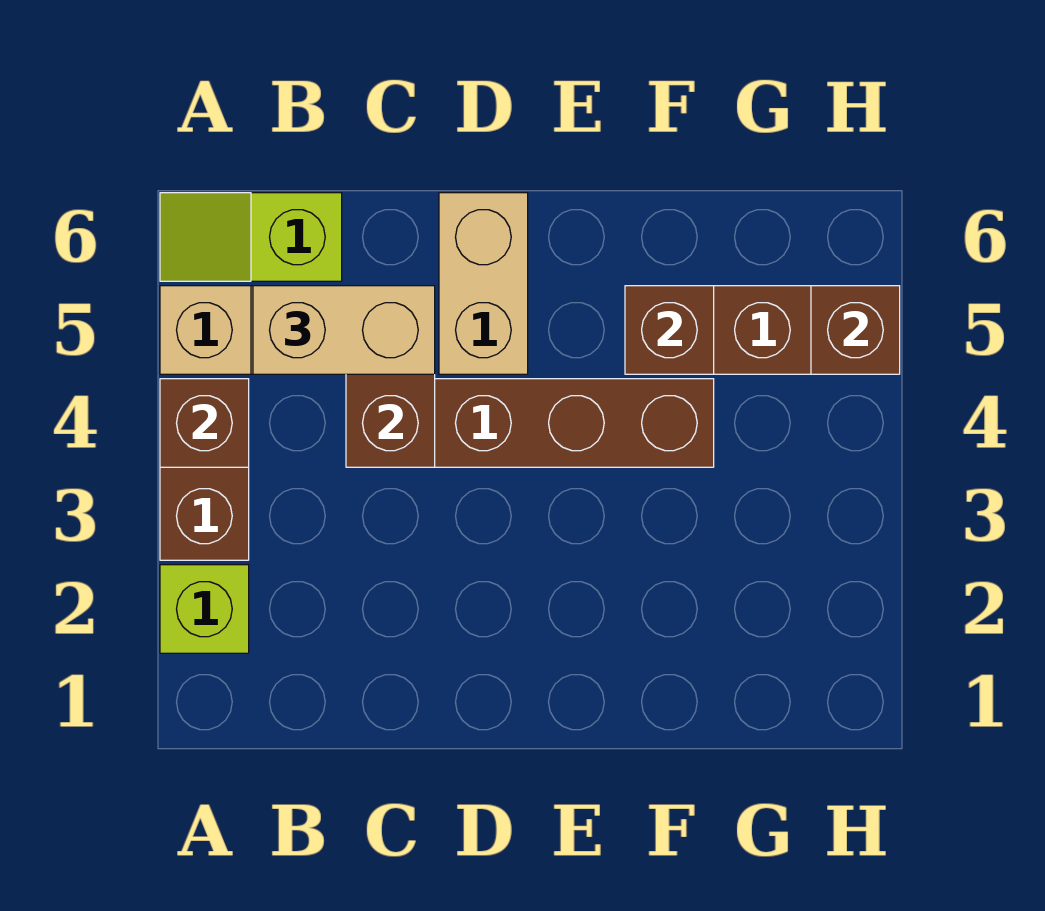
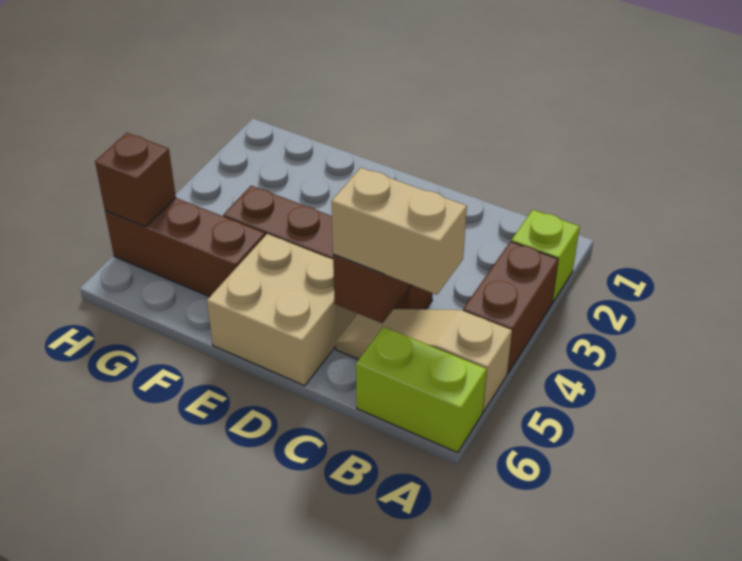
brown 1x1 brick [160,379,249,467] -> none
lime 1x2 slope [160,193,342,281] -> lime 1x2 brick [356,327,487,453]
tan 1x2 brick [439,193,528,374] -> tan 2x2 brick [207,234,358,386]
brown 1x1 brick [625,286,714,374] -> none

